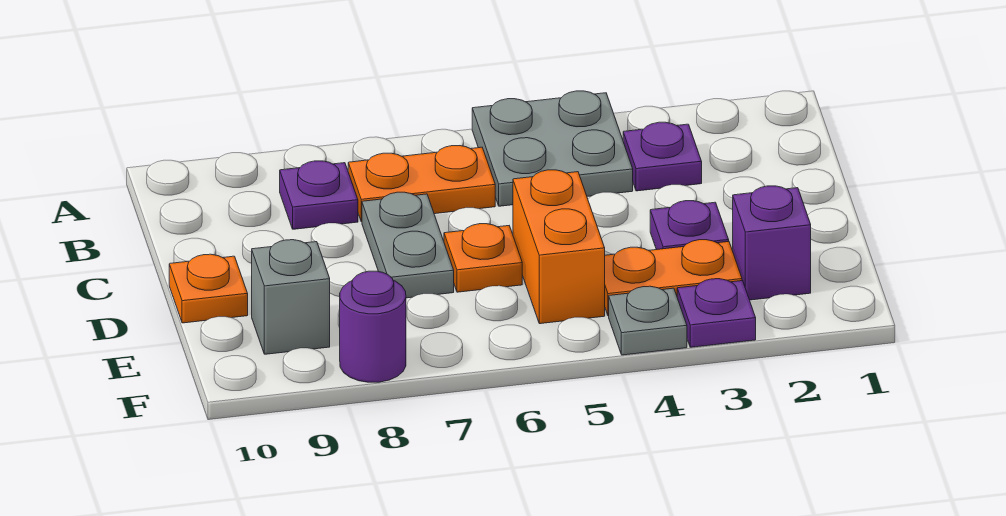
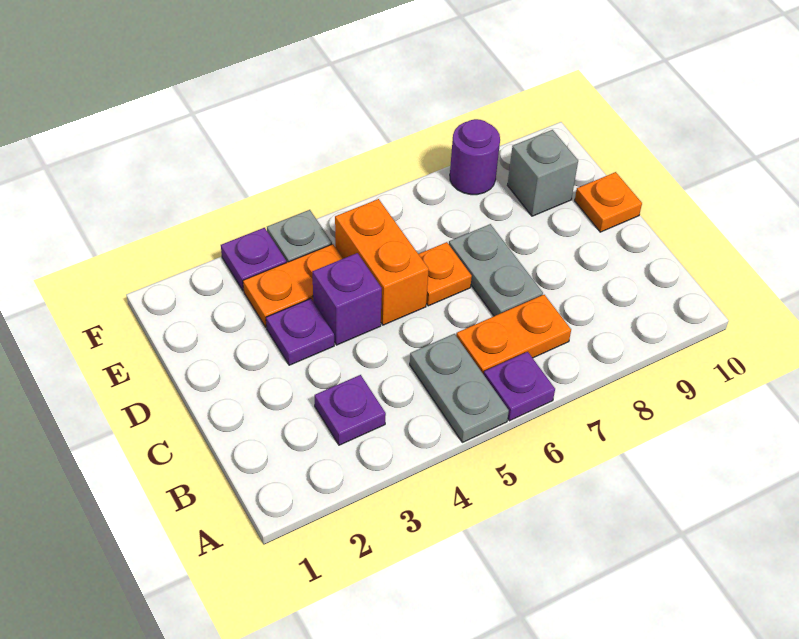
grey 2x2 plate [472,91,633,206] -> grey 1x2 plate [410,334,509,442]
purple 1x1 plate [280,161,358,229] -> purple 1x1 plate moved to [484,352,555,421]
purple 1x1 brick [733,186,811,300] -> purple 1x1 brick moved to [312,253,382,345]

